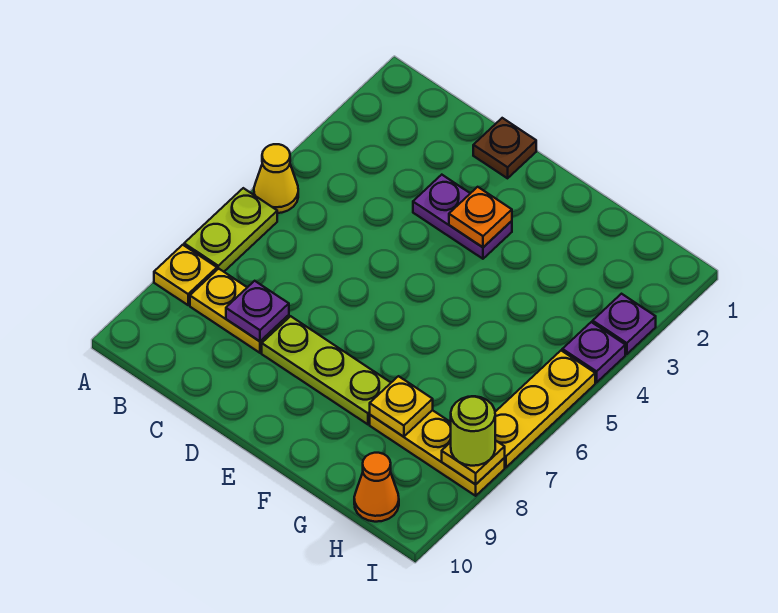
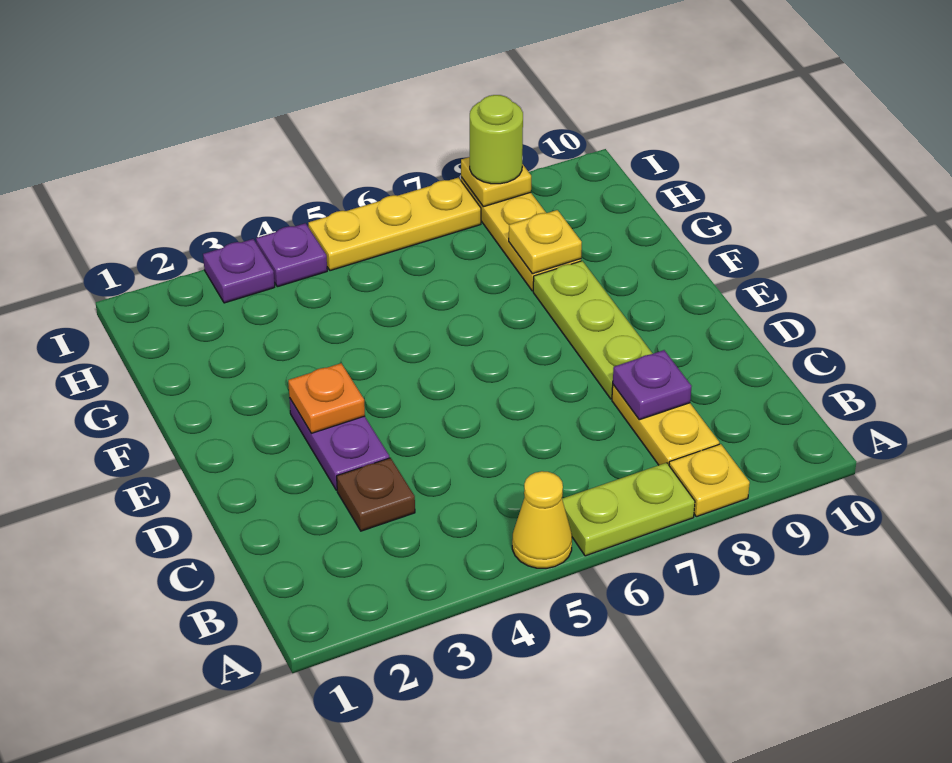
brown 1x1 plate [473,118,536,178] -> brown 1x1 plate moved to [337,458,415,531]
orange 1x1 cone [354,453,399,522] -> none

